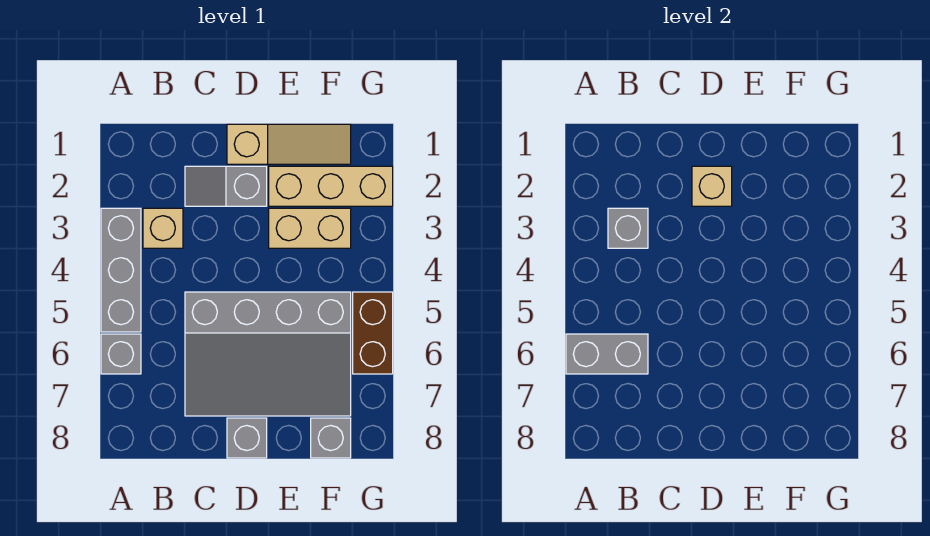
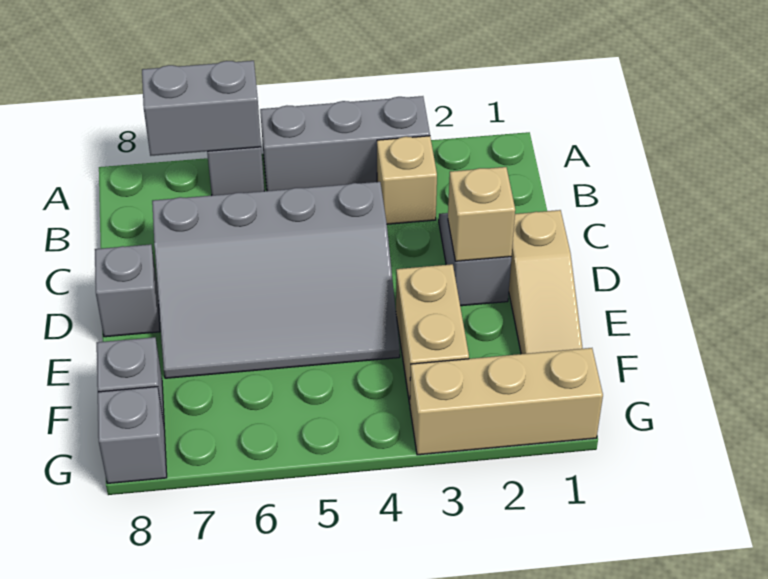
grey 1x2 brick [566,334,648,374] -> grey 1x2 brick turned to [142,61,261,156]
grey 1x1 brick [608,208,648,248] -> grey 1x1 brick moved to [98,387,167,483]
grey 3x4 slope [185,292,351,416] -> grey 3x4 slope turned to [152,182,400,378]
tan 1x3 brick [269,166,393,206] -> tan 1x3 brick turned to [410,348,603,455]
brown 1x2 brick [353,292,393,374] -> none

